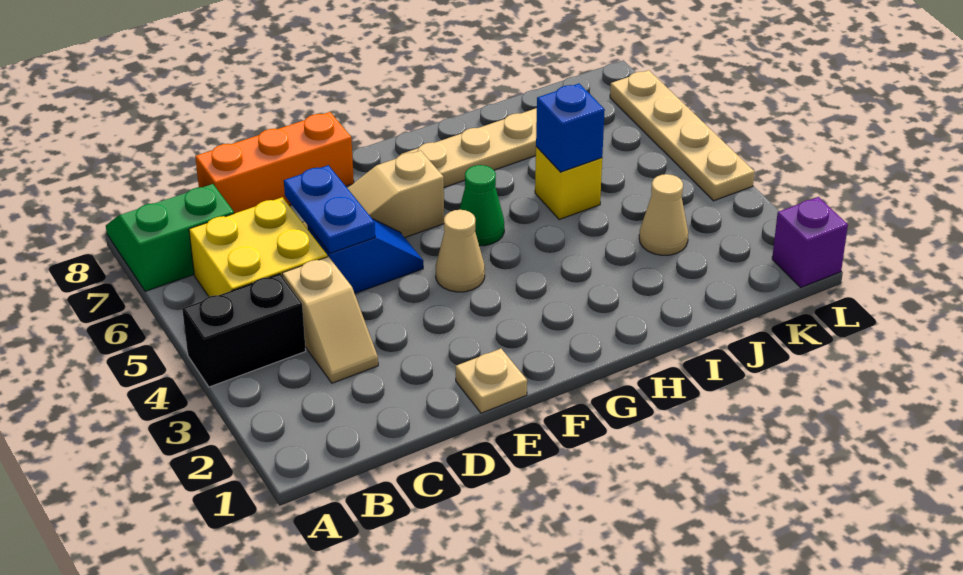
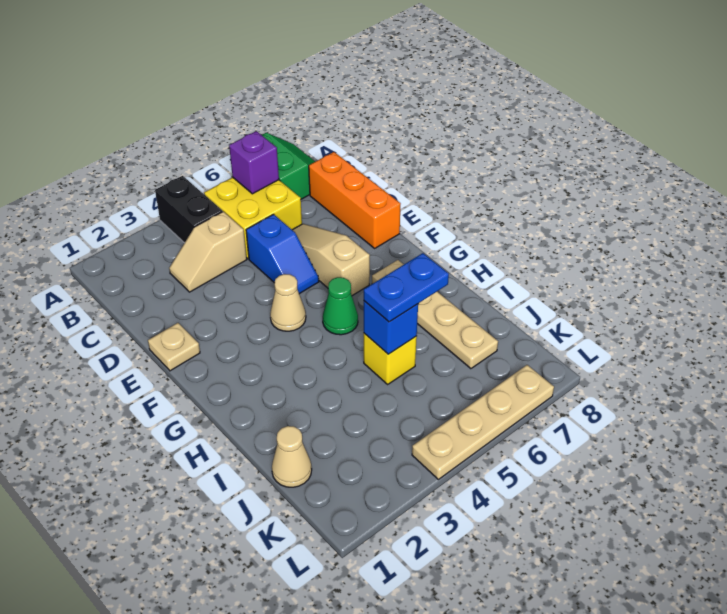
blue 1x2 plate [284,165,375,253] -> blue 1x2 plate moved to [364,253,449,322]
tan 1x1 cone [639,174,688,255] -> tan 1x1 cone moved to [272,426,312,487]
purple 1x1 brick [772,197,848,287] -> purple 1x1 brick moved to [229,131,279,194]

